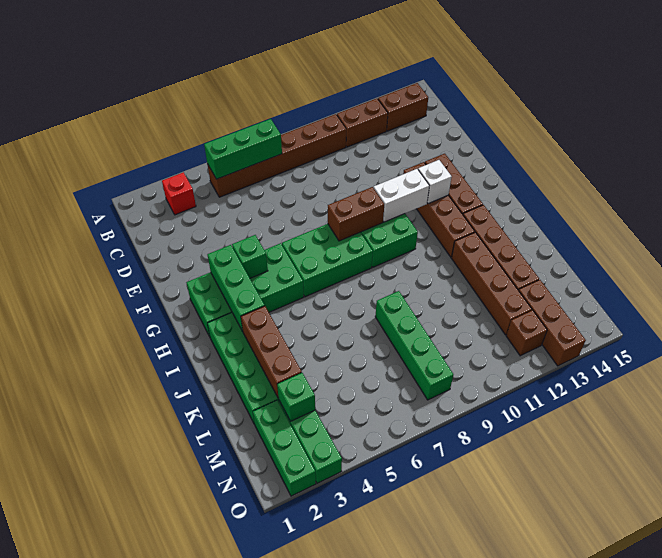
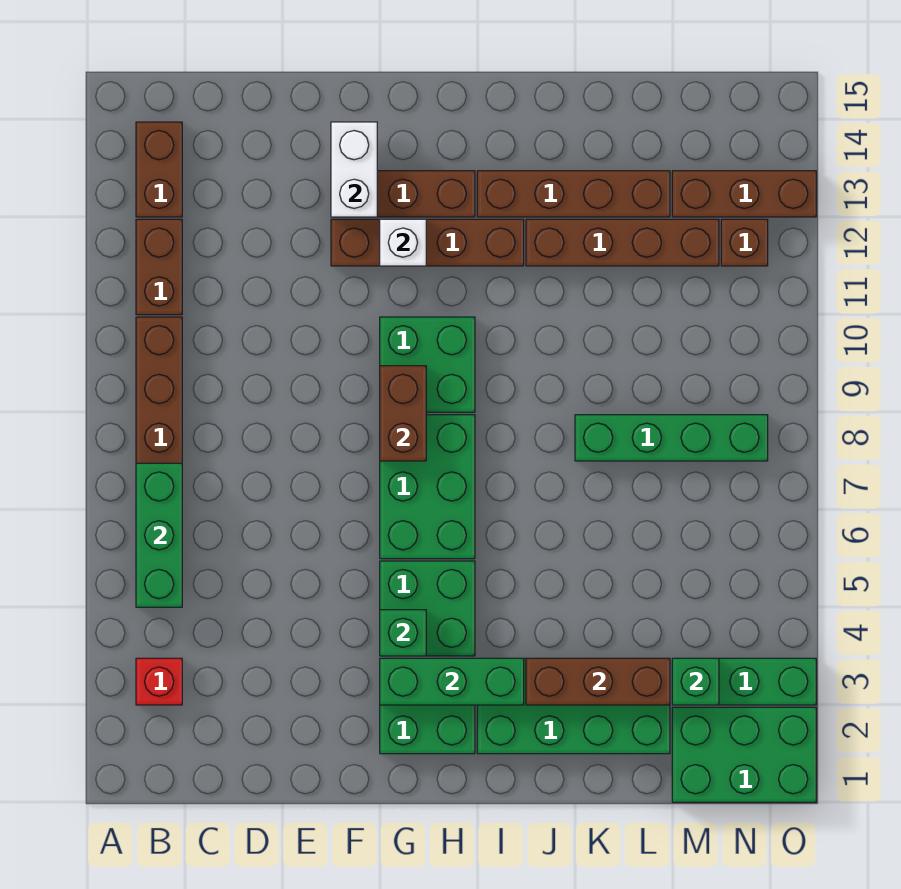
white 1x2 brick [374,169,429,222] -> white 1x2 brick moved to [331,122,377,217]
green 1x3 brick [253,400,316,496] -> green 2x3 brick [672,707,816,802]

